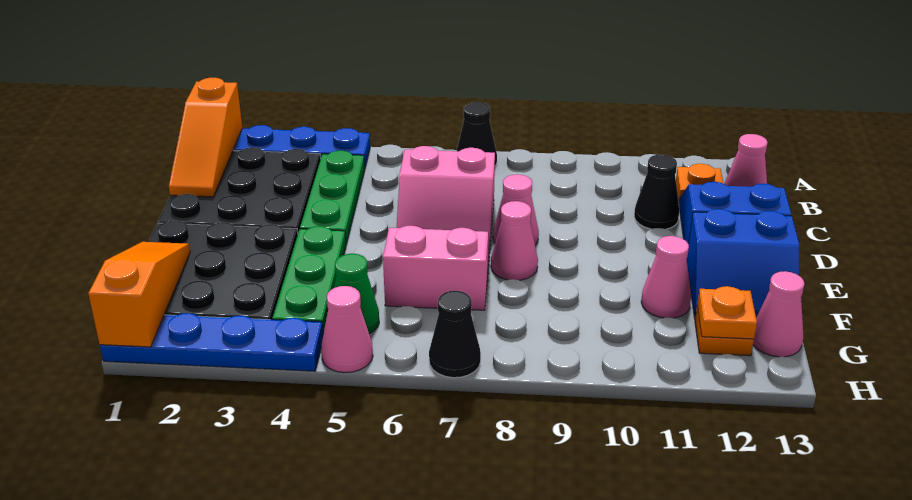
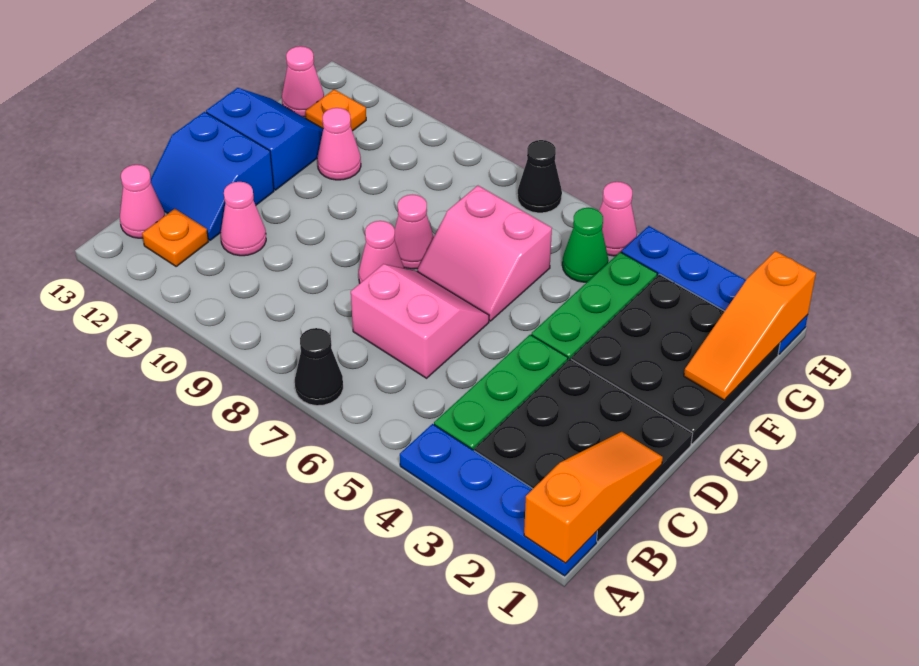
black 1x1 cone [634,155,679,229] -> pink 1x1 cone [221,182,266,256]
orange 1x1 plate [697,286,757,339] -> none

